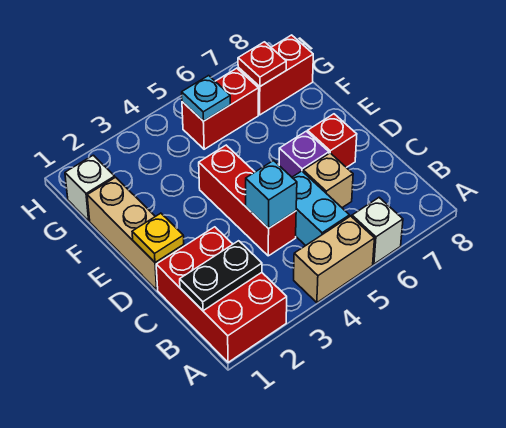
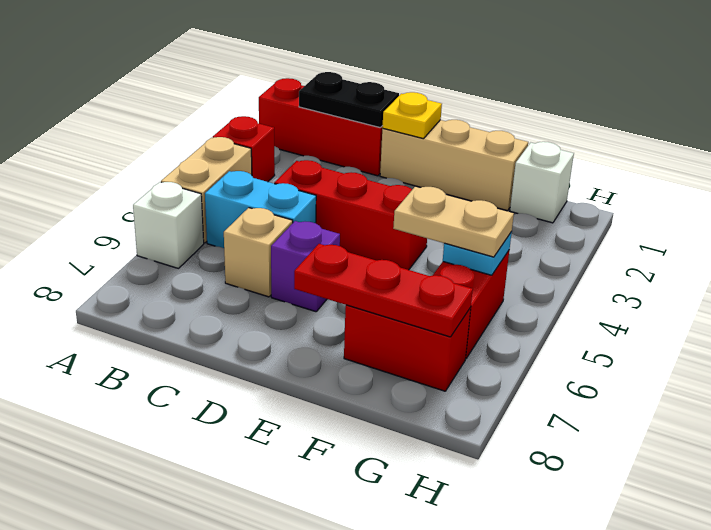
red 2x3 brick [156,227,287,362] -> red 1x3 brick [259,78,383,176]
black 1x2 plate [180,241,262,311] -> black 1x2 plate turned to [299,72,399,128]
cyan 1x1 brick [246,161,297,228] -> none
red 1x1 brick [308,114,357,168] -> red 1x1 brick moved to [213,116,275,182]
none -> tan 1x2 plate [393,187,514,257]
red 1x2 brick [238,35,313,115] -> red 1x2 brick turned to [344,305,471,391]
red 1x1 plate [238,42,286,86] -> red 1x3 plate [294,244,473,337]

